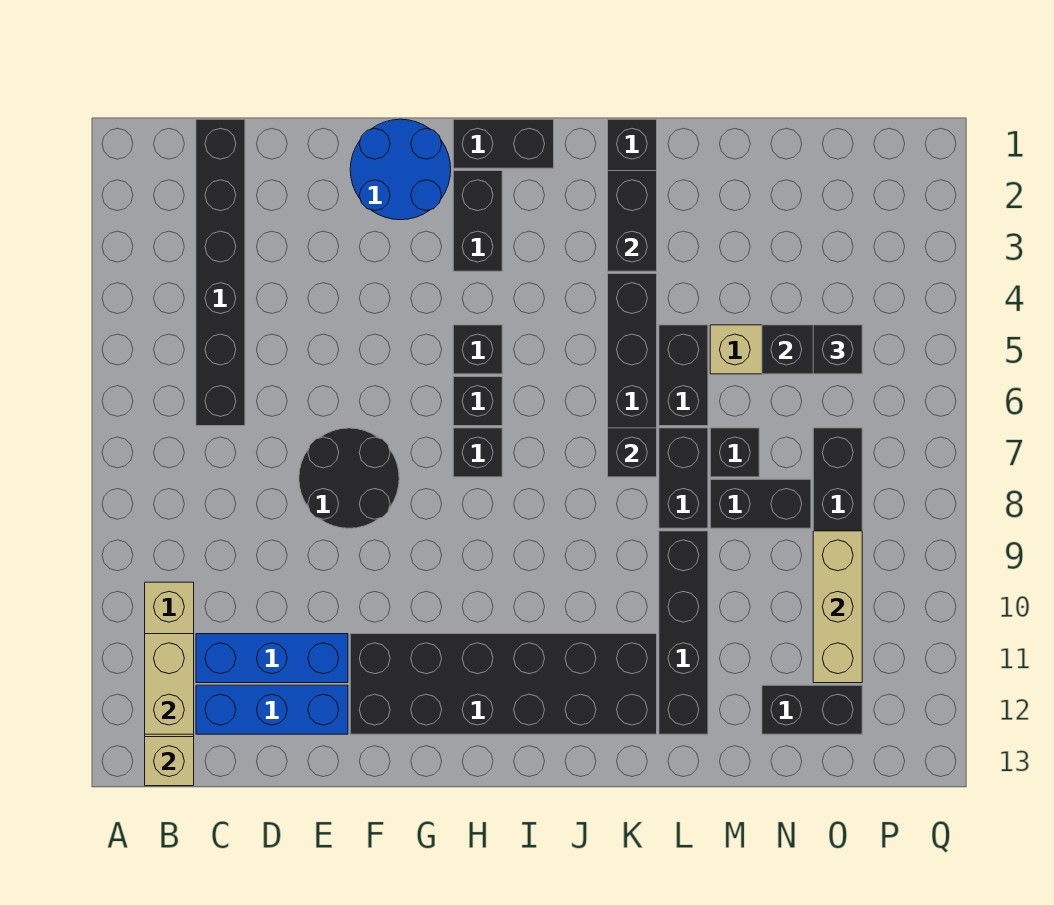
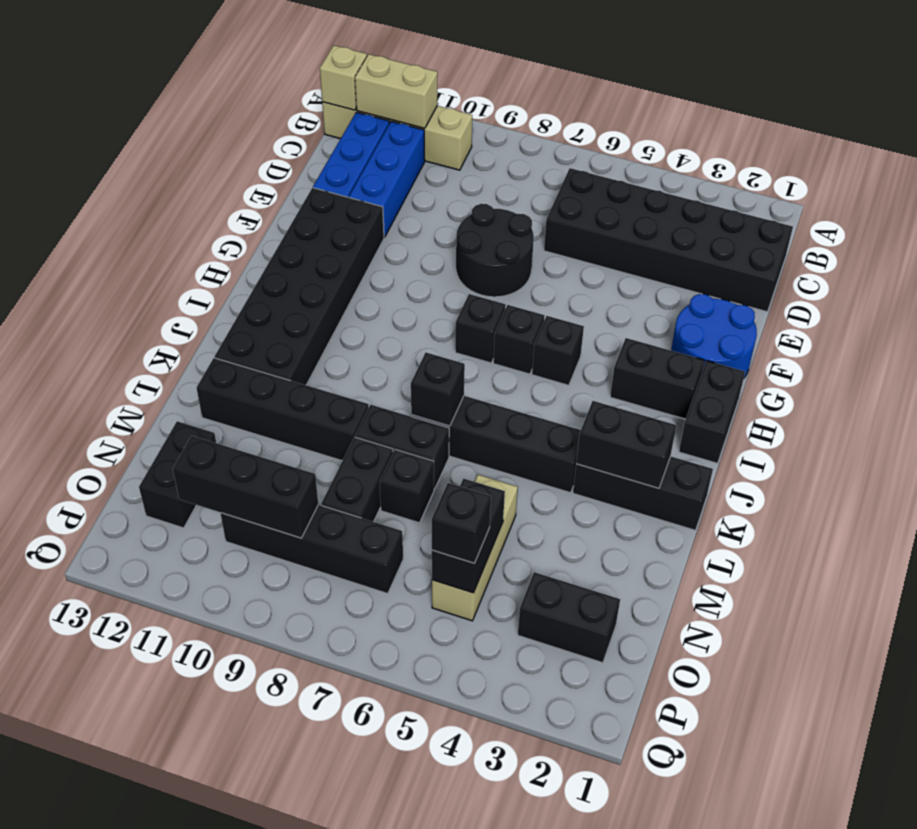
black 1x6 brick [196,119,245,426] -> black 2x6 brick [544,168,793,312]
black 1x2 brick [659,325,708,426] -> black 1x2 brick moved to [518,572,620,663]
tan 1x3 brick [813,531,862,683] -> black 1x3 brick [173,436,318,538]

